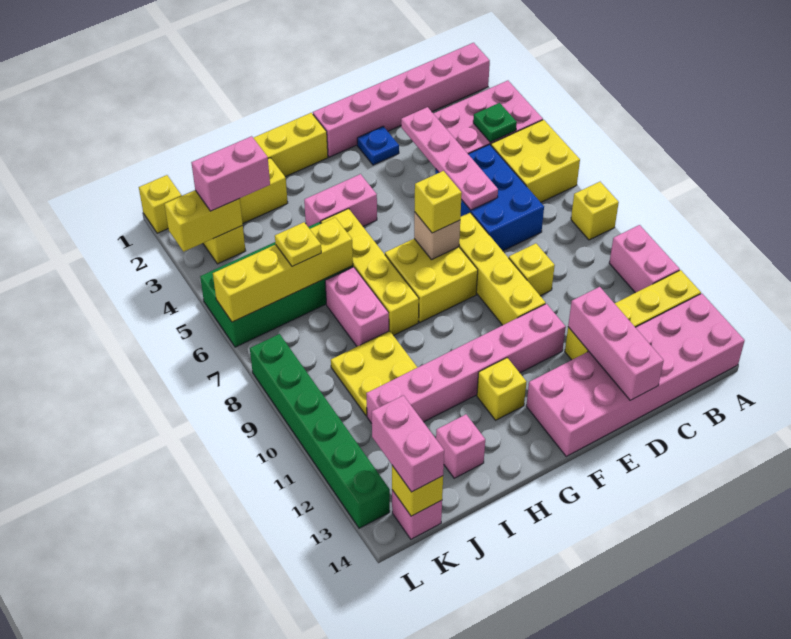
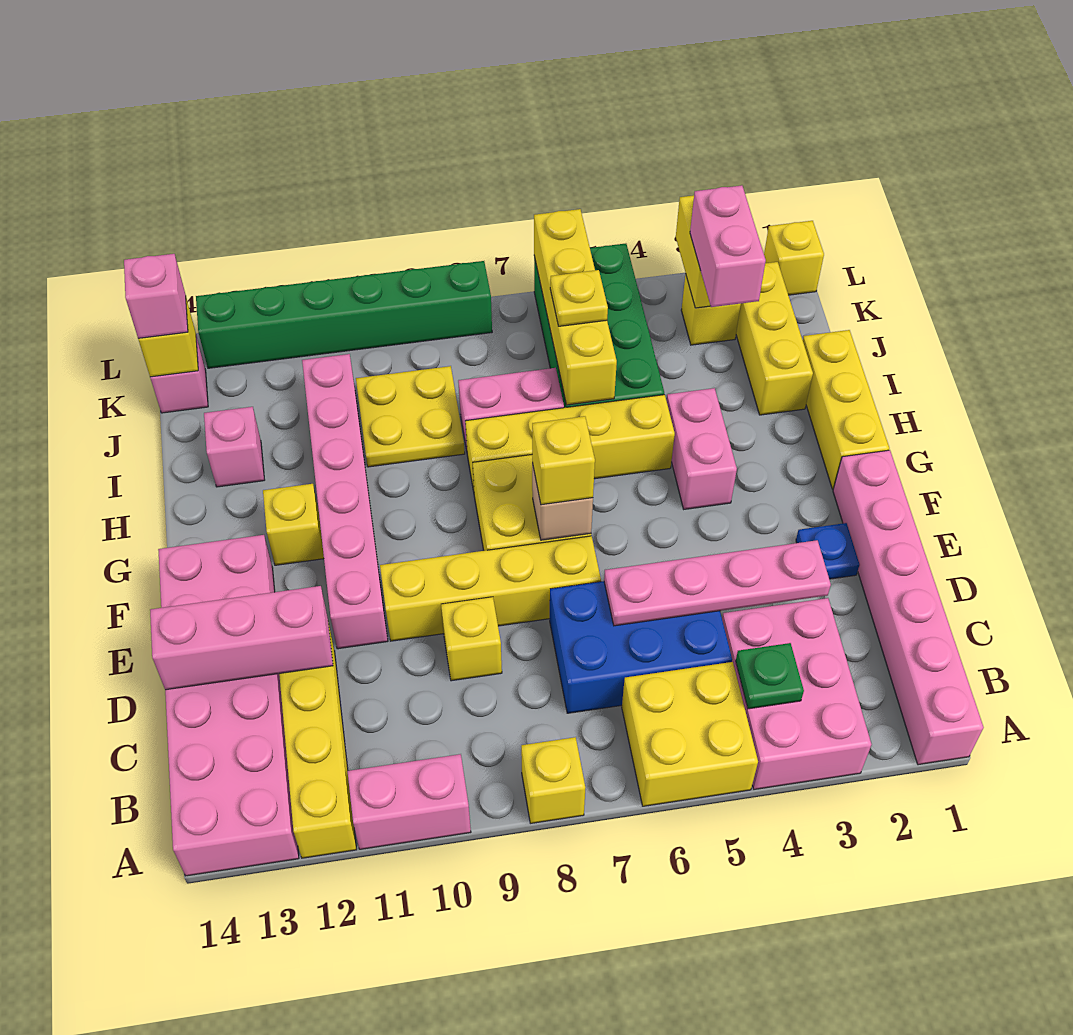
pink 1x2 brick [372,395,444,492] -> pink 1x1 brick [124,254,188,338]

